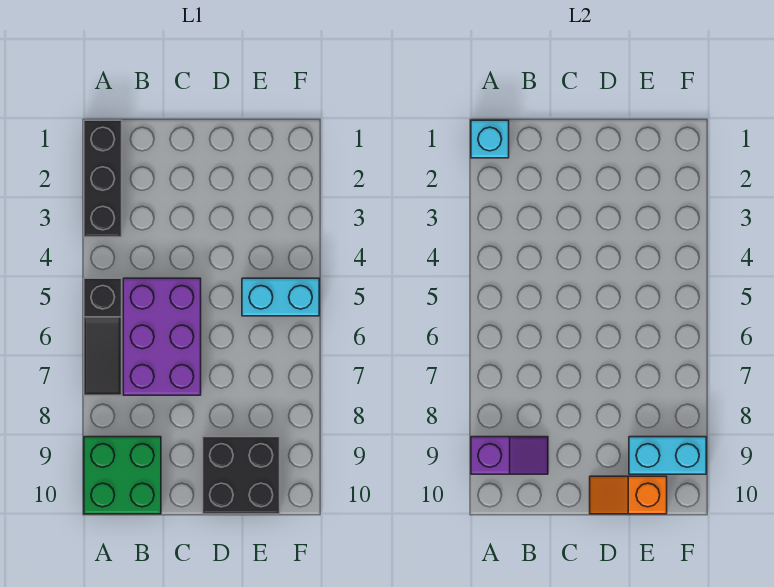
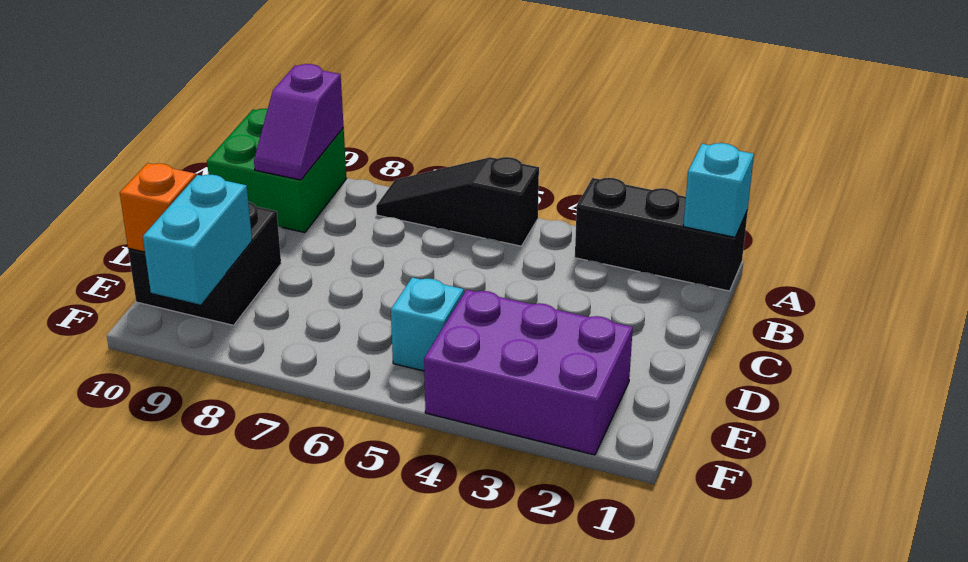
purple 2x3 brick [123,278,201,395] -> purple 2x3 brick moved to [424,290,633,455]
cyan 1x2 brick [242,278,319,316] -> cyan 1x1 brick [391,277,464,371]

